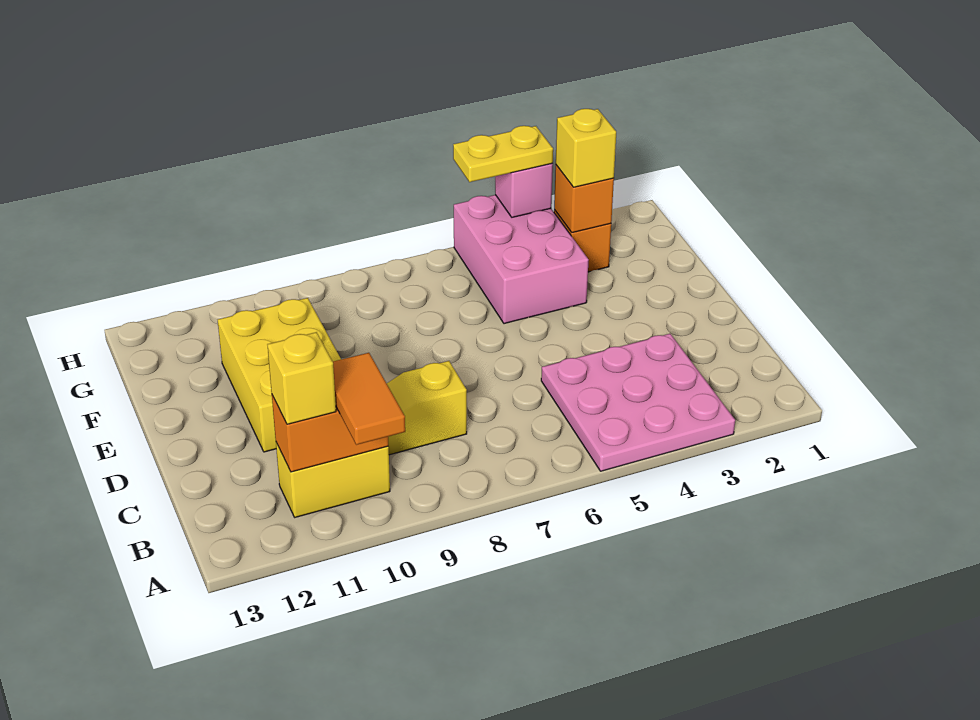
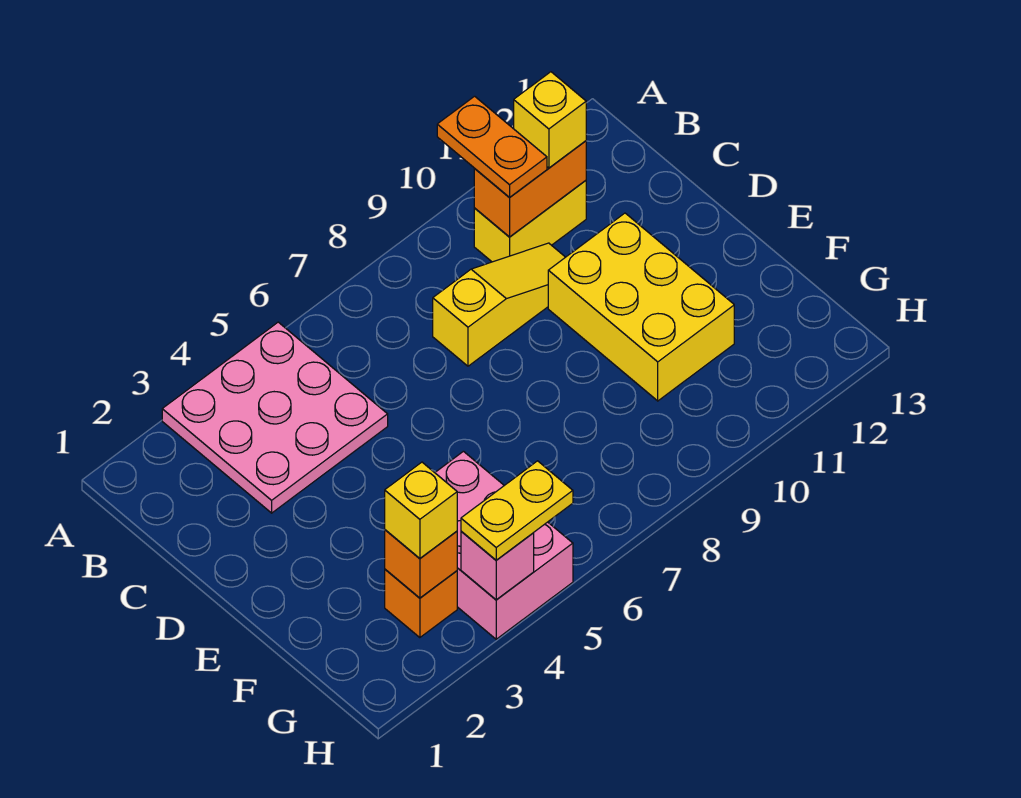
orange 1x2 tile [333,353,405,445] -> orange 1x2 plate [437,96,547,198]

